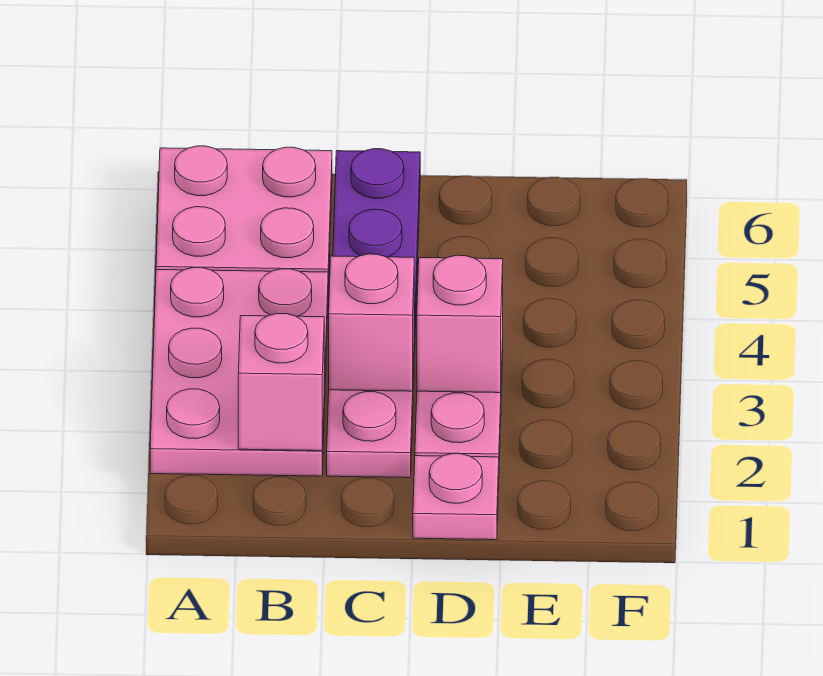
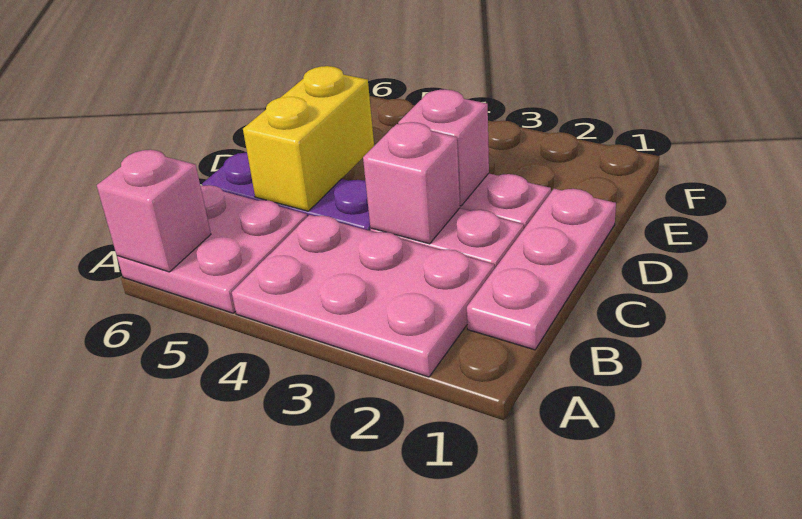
pink 1x1 brick [238,313,324,451] -> pink 1x1 brick moved to [97,150,211,272]
none -> yellow 1x2 brick [243,66,374,211]
pink 1x1 plate [413,454,499,540] -> pink 1x3 plate [467,189,616,350]

